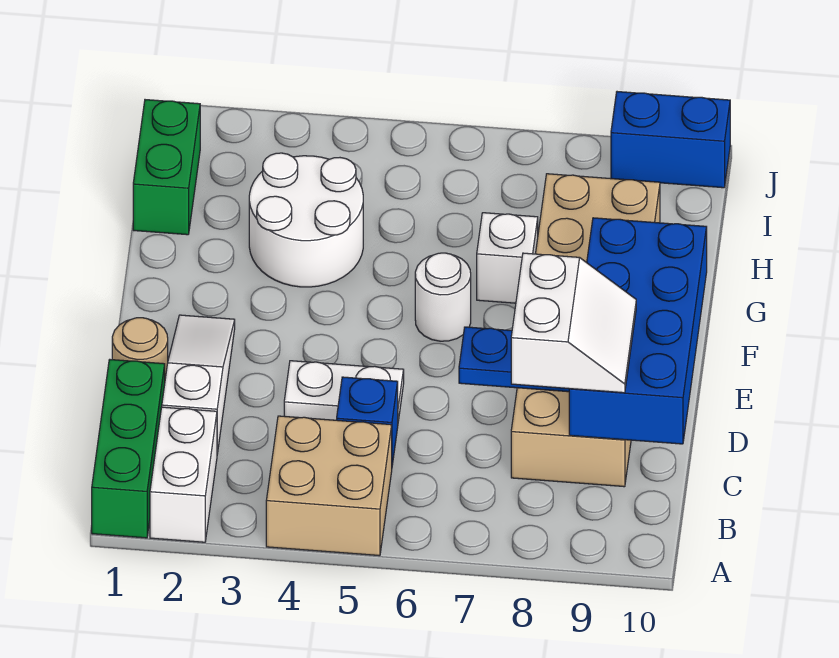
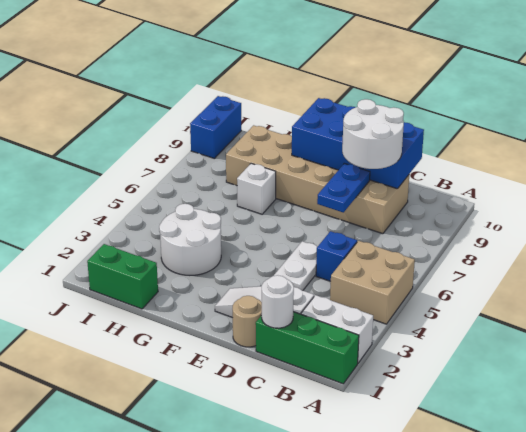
white 2x2 slope [511,253,636,393] -> white 2x2 round brick [342,99,404,169]
white 1x1 round brick [415,253,471,341] -> white 1x1 round brick moved to [262,275,294,328]

